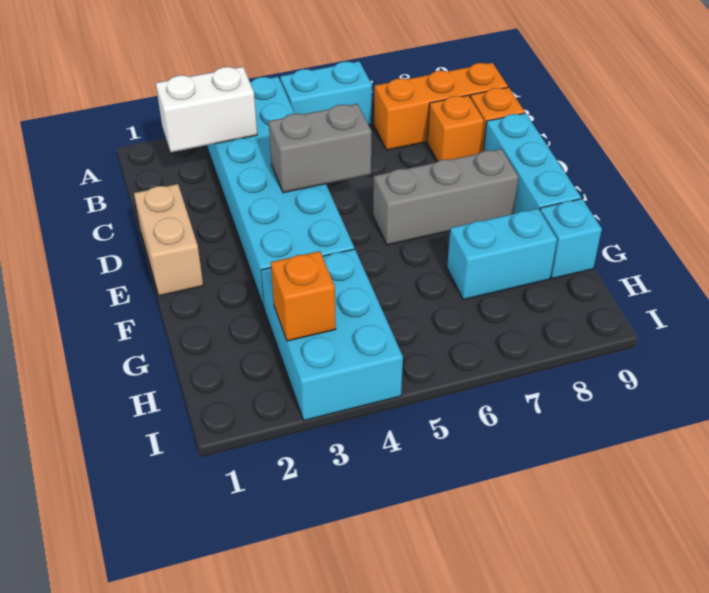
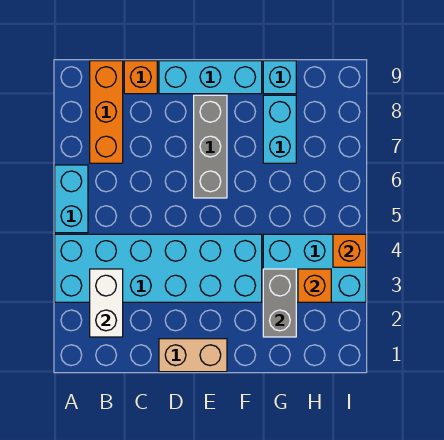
orange 1x1 brick [427,95,484,161] -> orange 1x1 brick moved to [333,234,366,267]
grey 1x2 brick [268,104,371,193] -> grey 1x2 brick moved to [263,269,296,337]

